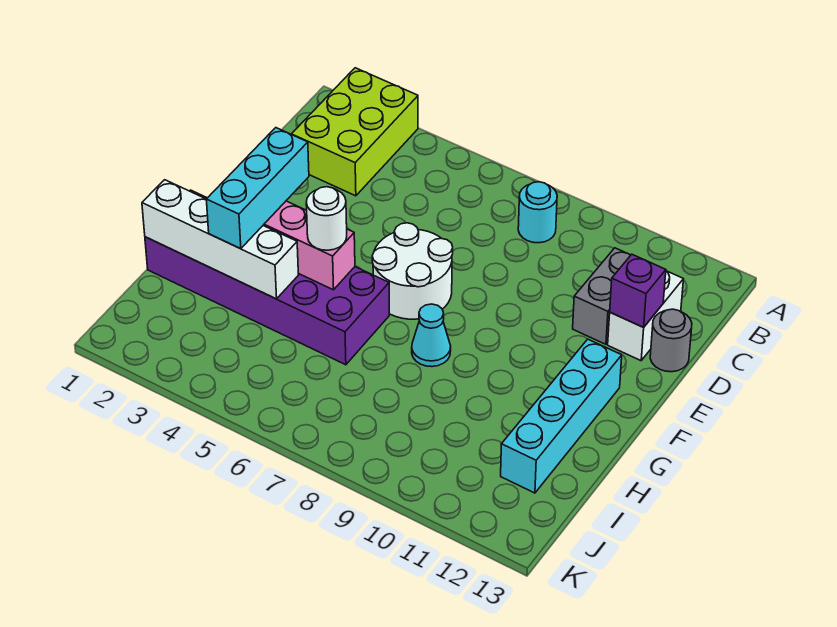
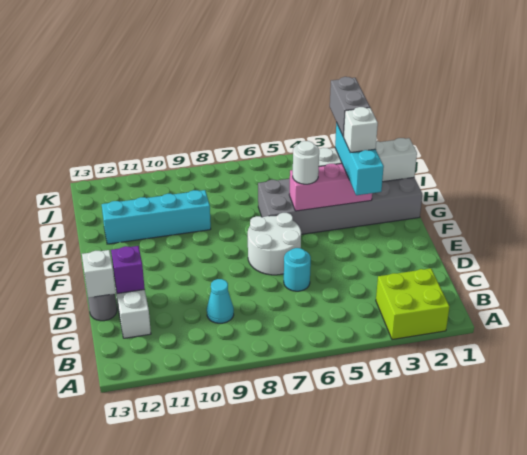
lime 2x3 brick [291,68,418,196] -> lime 2x2 brick [376,268,450,340]
cyan 1x1 round brick [518,182,557,243] -> cyan 1x1 round brick moved to [284,248,311,291]
grey 1x2 brick [573,248,631,344] -> grey 1x2 brick moved to [330,77,370,136]
none -> white 1x1 brick [82,250,116,298]
cyan 1x4 brick [501,339,622,493] -> cyan 1x4 brick turned to [102,190,211,244]
purple 2x6 brick [145,190,389,365] -> grey 2x6 brick [258,177,422,234]
none -> white 1x1 brick [343,107,378,153]
cyan 1x1 cone [412,304,451,367] -> cyan 1x1 cone moved to [207,279,234,323]

